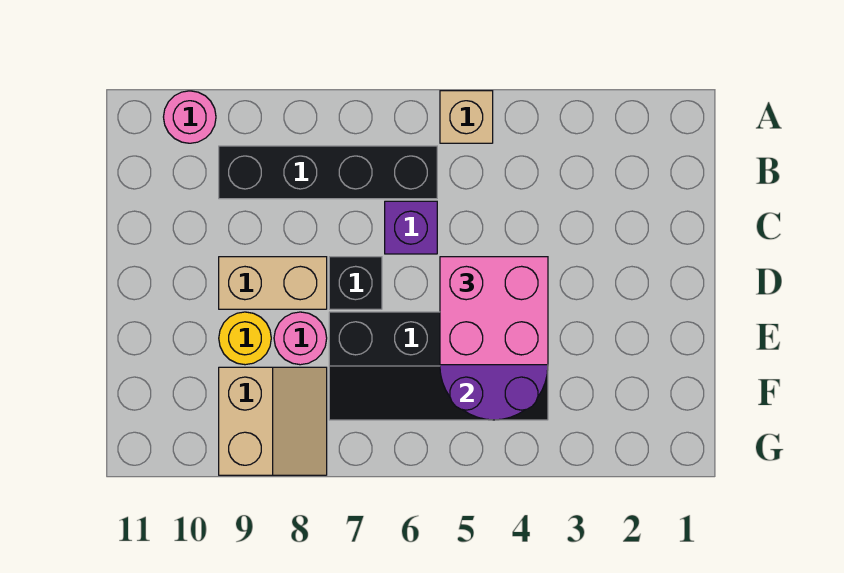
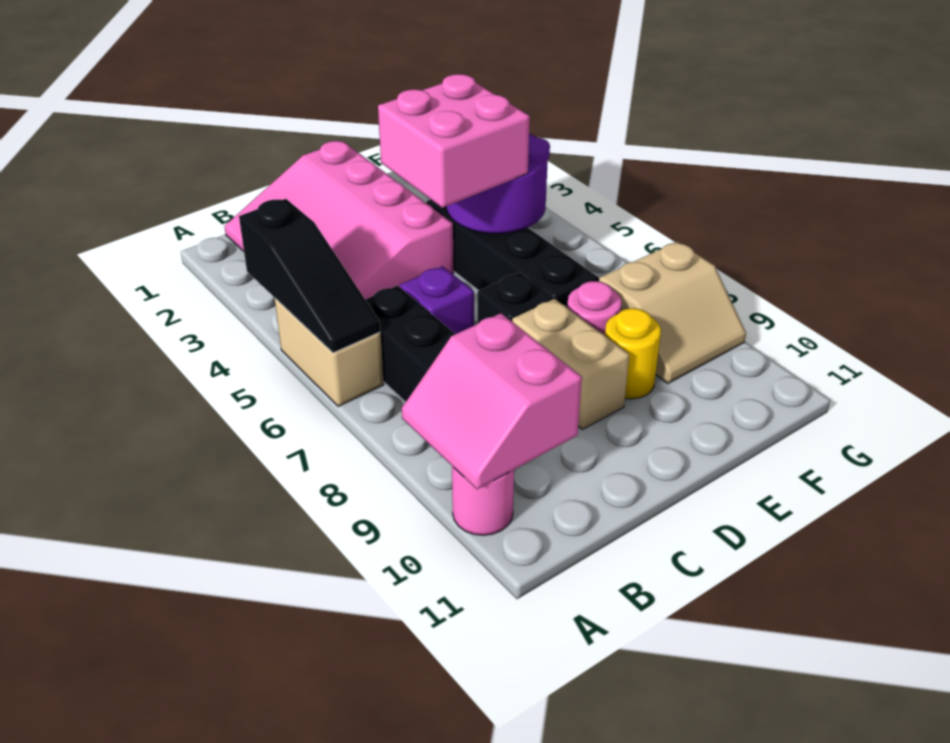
none -> black 1x3 slope [239,199,380,353]
tan 1x1 brick [440,91,493,143] -> tan 1x2 brick [275,298,384,406]
none -> pink 2x2 slope [402,313,582,489]
none -> pink 3x4 slope [224,141,454,299]
tan 2x2 slope [219,367,327,475] -> tan 2x2 slope turned to [599,242,746,384]

